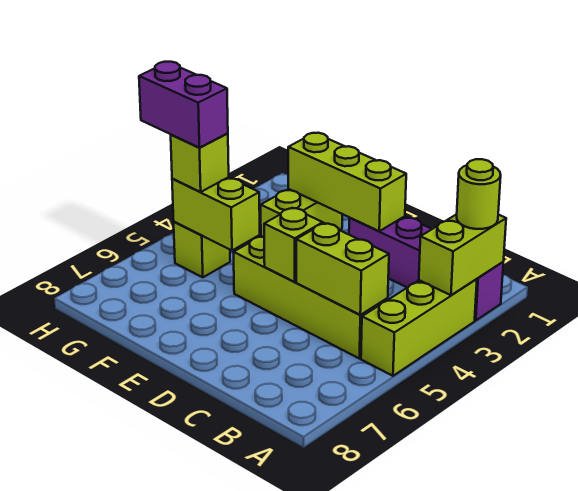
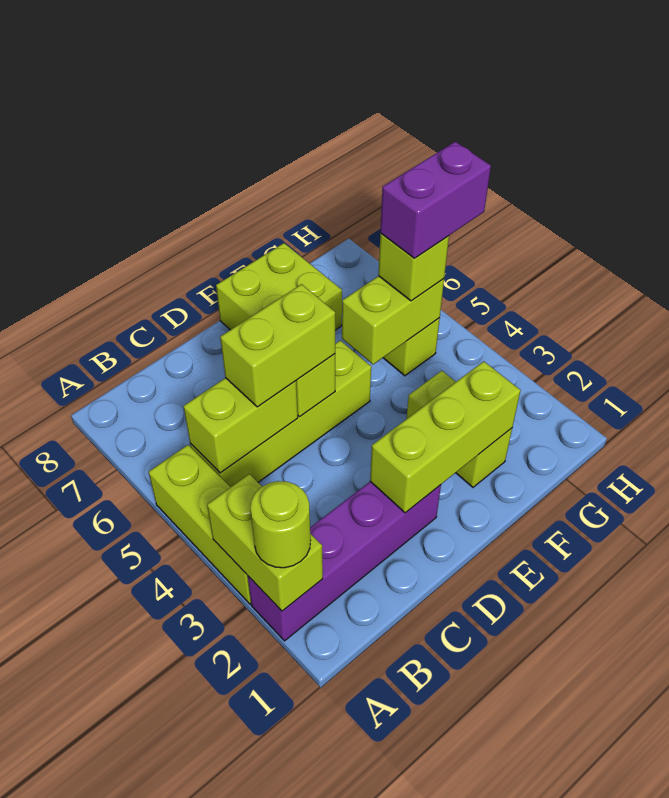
none -> lime 1x2 brick [220,284,335,407]
none -> lime 2x2 brick [216,243,342,330]

